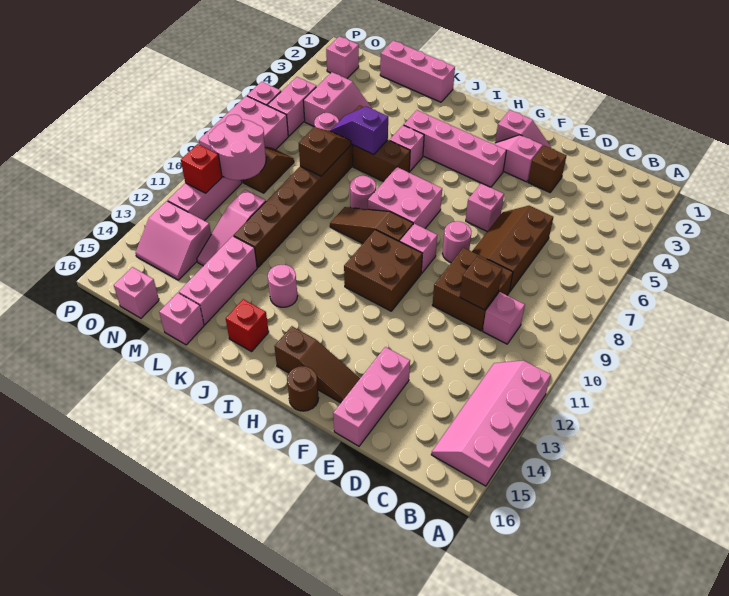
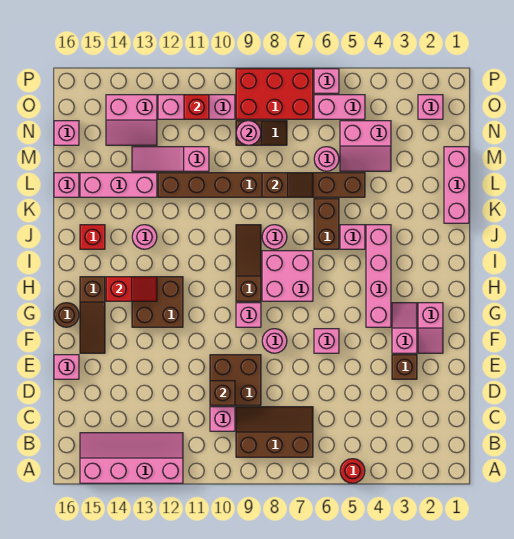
none -> red 1x1 round brick [340,459,365,483]
brown 2x3 slope [472,206,553,292] -> brown 2x3 slope moved to [236,407,313,457]
pink 1x3 brick [333,347,410,446] -> pink 1x1 brick [54,355,79,379]
brown 2x2 brick [344,230,422,311] -> brown 2x2 brick moved to [132,277,183,327]
none -> red 1x2 slope [106,277,157,301]
purple 1x2 slope [331,106,388,155] -> none
pink 2x2 round brick [208,114,266,180] -> pink 1x1 round brick [236,121,261,145]
pink 2x2 slope [136,201,211,280] -> pink 2x2 slope turned to [106,95,157,145]
pink 2x3 brick [199,96,288,182] -> red 2x3 brick [236,69,313,119]

